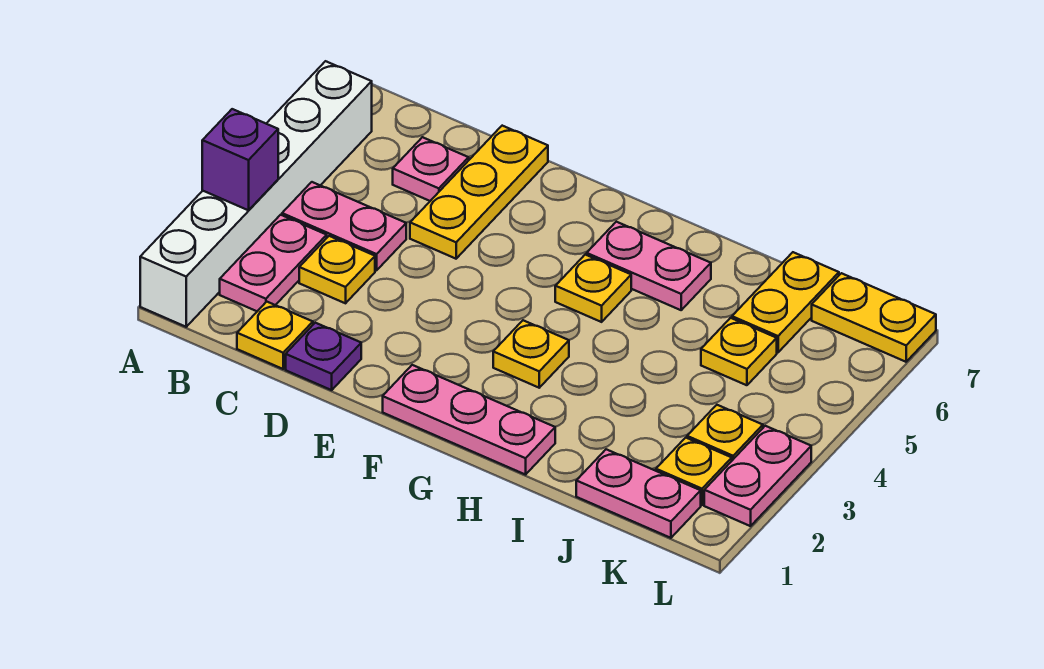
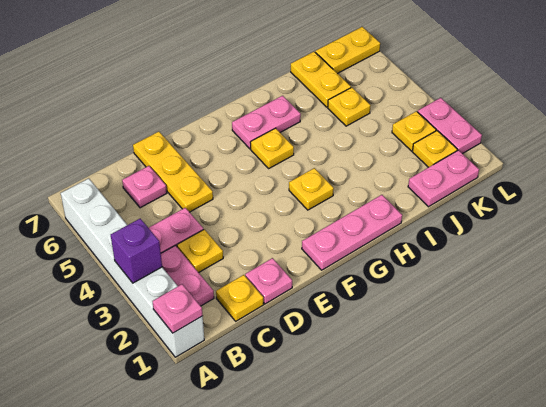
none -> pink 1x1 plate [153,284,203,333]
purple 1x1 plate [286,323,361,390] -> pink 1x1 plate [245,258,292,304]

